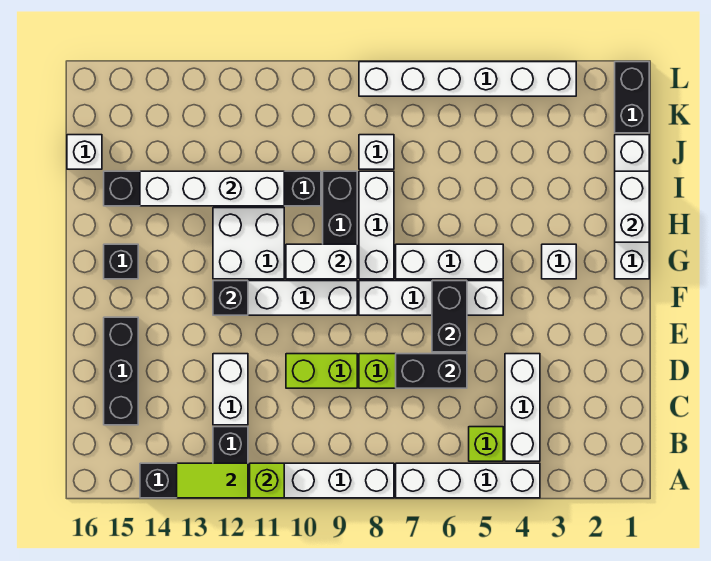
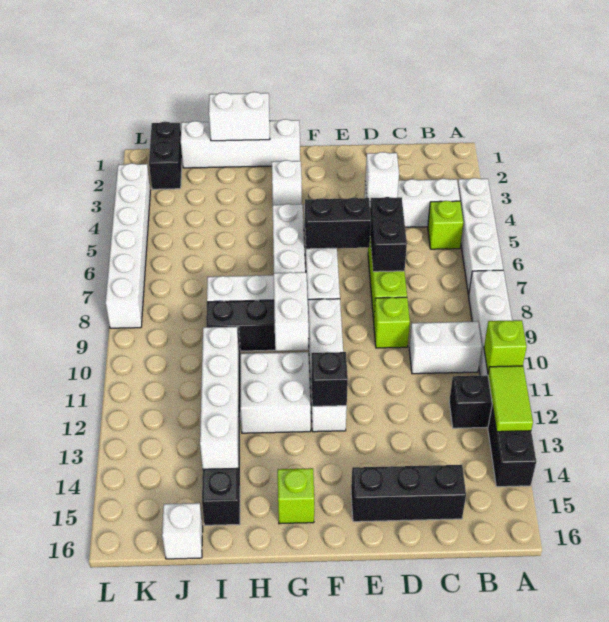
white 1x2 brick [213,354,248,425] -> white 1x2 brick moved to [409,321,482,374]
lime 1x2 brick [286,354,357,388] -> lime 1x1 brick [374,297,410,348]
black 1x1 brick [104,244,138,279] -> lime 1x1 brick [278,468,314,524]
white 1x1 brick [359,135,394,169] -> white 1x1 brick moved to [365,152,399,202]
black 1x2 brick [615,62,649,133] -> black 1x2 brick turned to [149,122,182,189]

